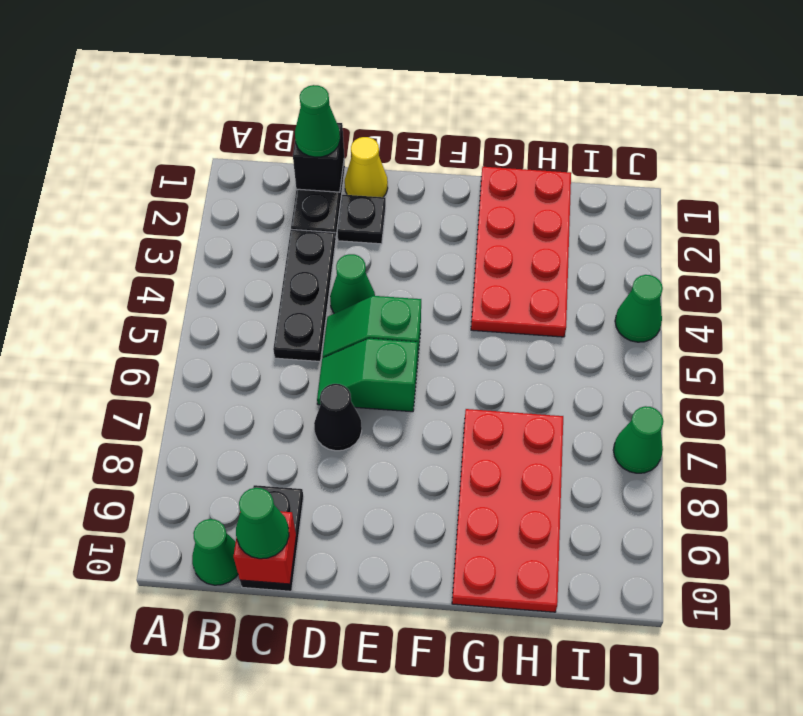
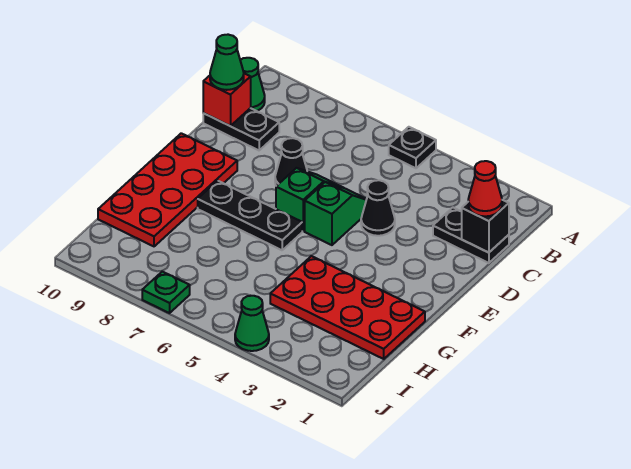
green 1x1 cone [295,85,340,157] -> red 1x1 cone [468,161,502,216]
black 1x3 plate [273,229,336,361] -> black 1x3 plate moved to [198,181,302,250]
yellow 1x1 cone [345,137,388,197] -> none
black 1x1 plate [337,195,386,244] -> black 1x1 plate moved to [389,127,436,168]
green 1x1 cone [330,254,375,313] -> black 1x1 cone [361,180,395,236]
red 2x4 plate [452,409,563,612] -> red 2x4 plate turned to [98,133,237,246]
green 1x1 cone [613,406,663,473] -> green 1x1 plate [142,272,190,313]

